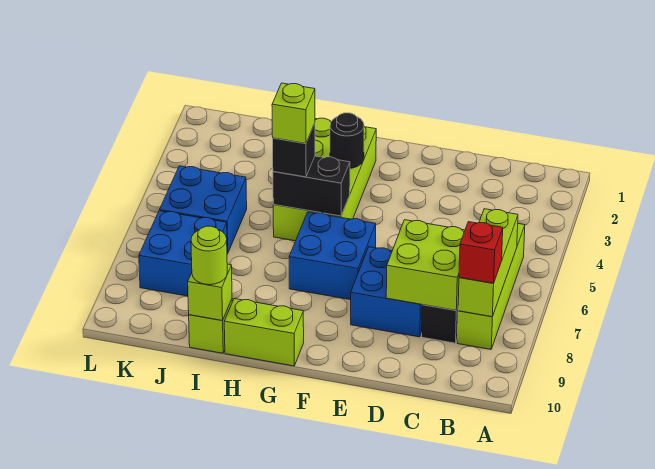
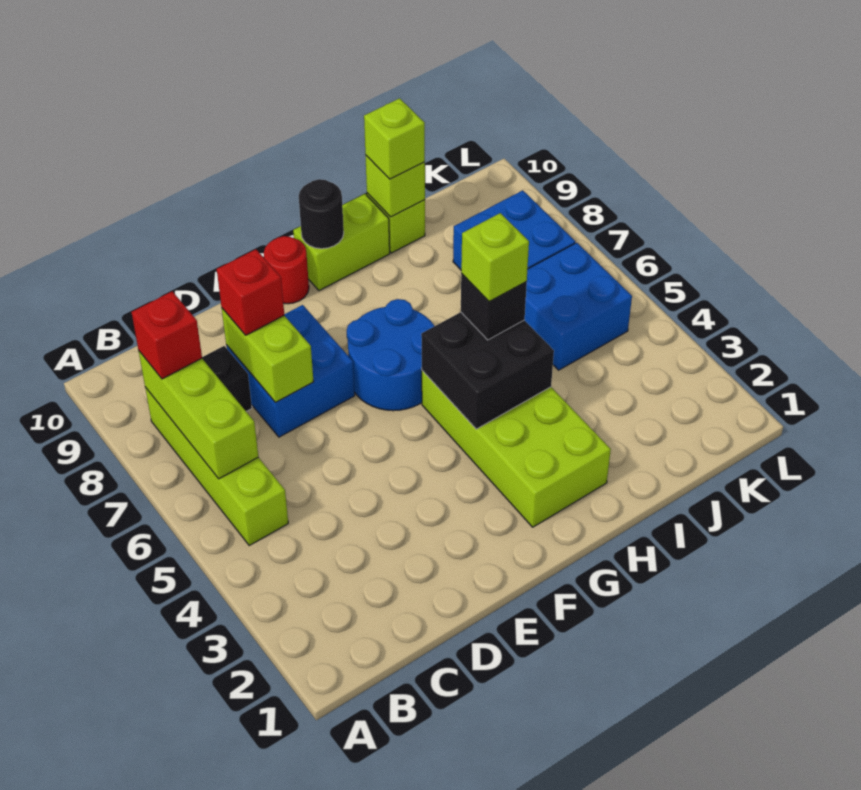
lime 2x2 brick [386,220,465,310] -> lime 1x2 brick [222,309,313,402]
none -> red 1x1 brick [217,249,284,335]
blue 2x2 brick [289,212,376,300] -> blue 2x2 round brick [347,299,434,411]
none -> red 1x1 round brick [264,236,309,304]
black 1x1 round brick [330,113,364,168] -> black 1x1 round brick moved to [299,179,344,249]
black 1x2 brick [273,156,350,216] -> black 2x2 brick [421,312,554,429]
lime 1x1 round brick [191,226,227,285] -> lime 1x1 brick [364,98,425,179]

